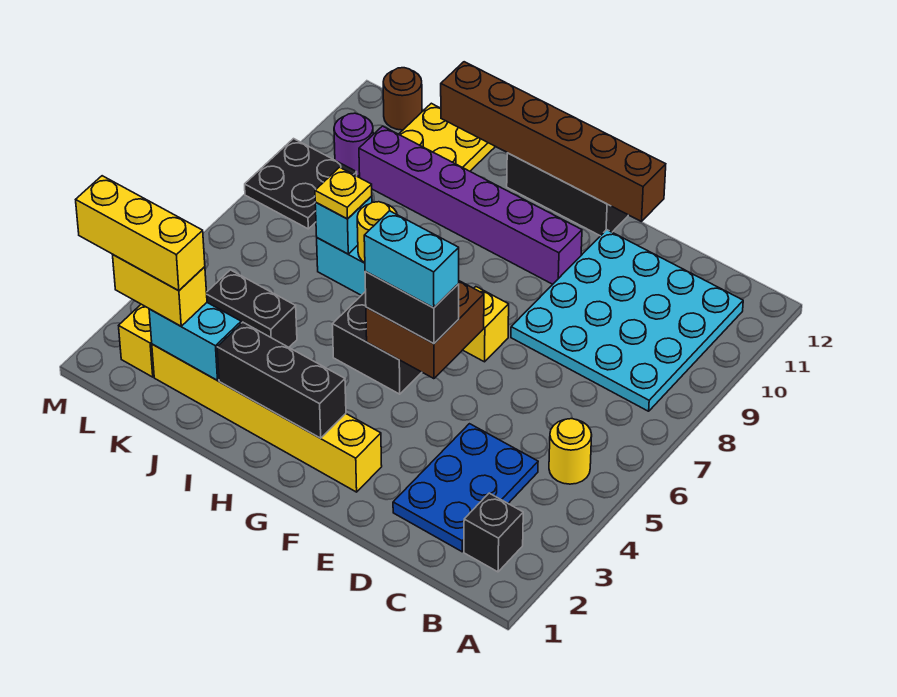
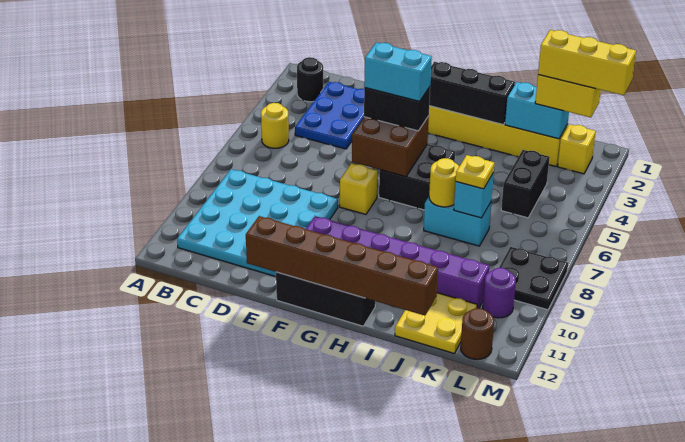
black 1x1 brick [464,493,523,572] -> black 1x1 round brick [297,57,323,102]
black 1x2 brick [207,270,297,347] -> black 1x2 brick turned to [501,150,550,218]

